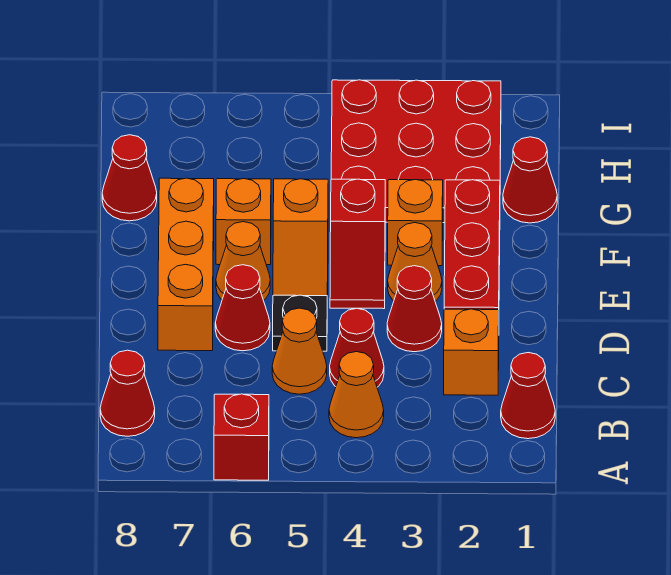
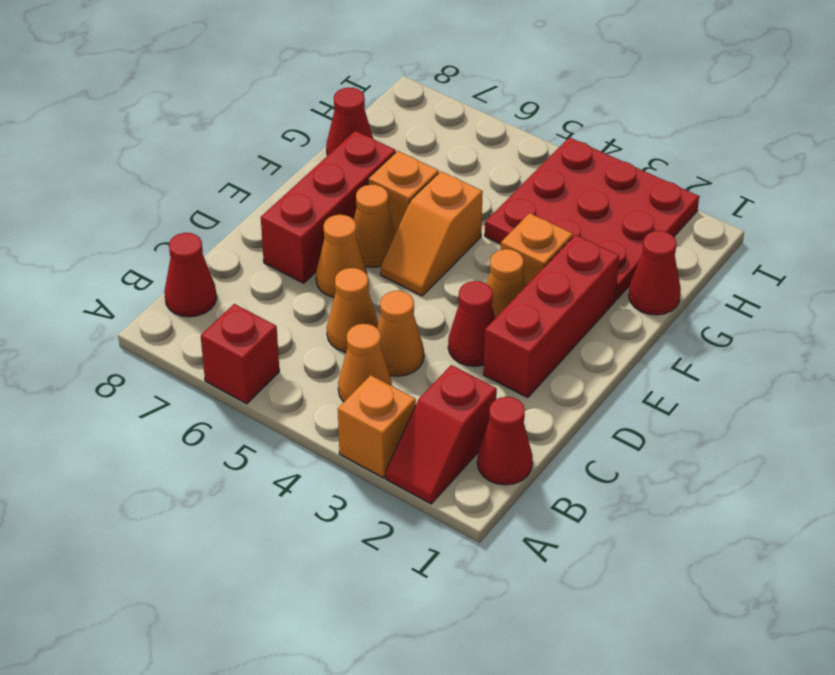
orange 1x1 brick [444,309,499,395] -> orange 1x1 brick moved to [338,375,416,478]
red 1x1 cone [330,308,384,387] -> orange 1x1 cone [377,291,424,376]
black 1x1 plate [273,295,327,351] -> none
red 1x1 cone [215,265,270,351] -> orange 1x1 cone [316,215,367,297]
orange 1x3 brick [158,178,214,351] -> red 1x3 brick [261,131,396,283]
red 1x2 slope [330,179,385,309] -> red 1x2 slope moved to [386,365,497,504]

